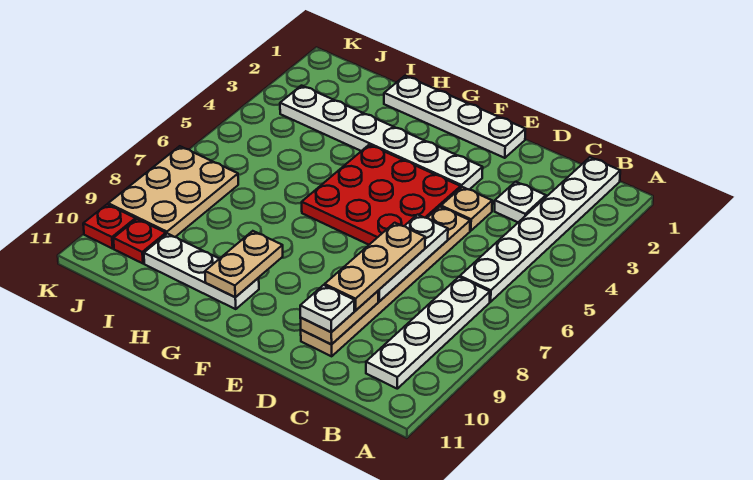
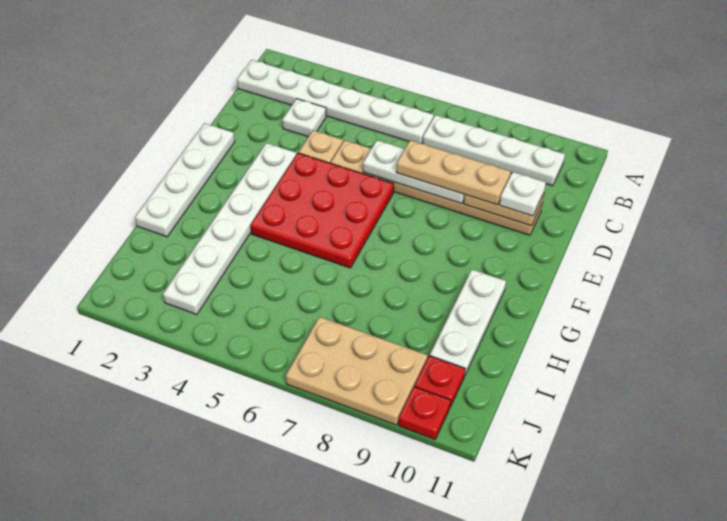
tan 1x2 plate [205,231,283,297] -> none

